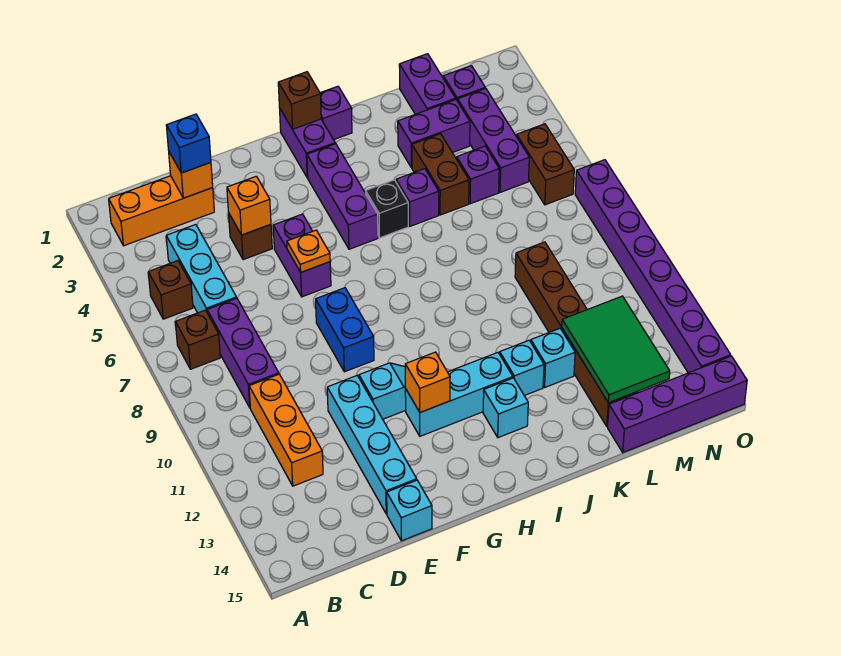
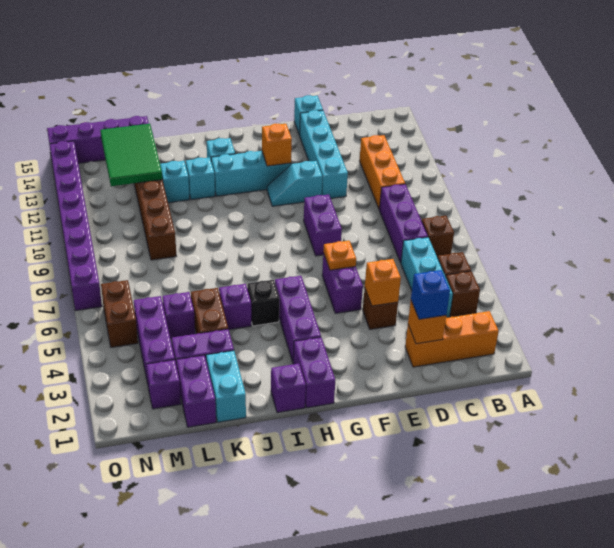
blue 1x2 brick [316,288,374,372] -> purple 1x2 brick [304,195,342,256]
brown 1x1 brick [278,72,321,129] -> brown 1x1 brick moved to [446,271,480,317]
none -> cyan 1x2 brick [206,351,246,422]

